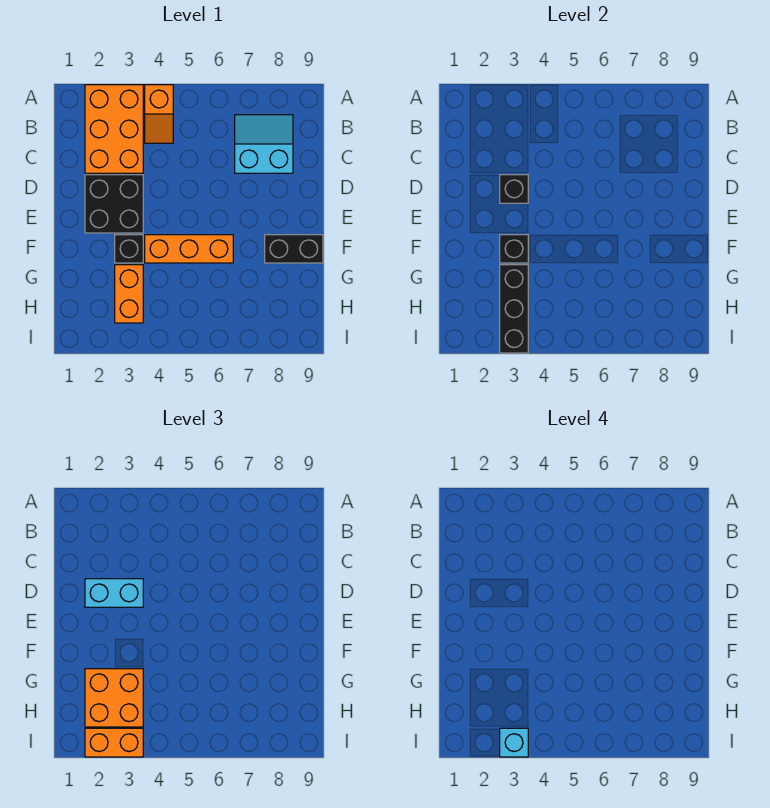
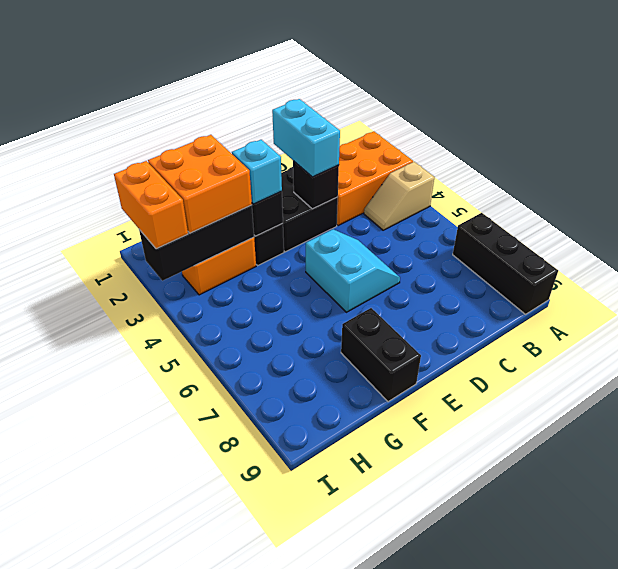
orange 1x2 slope [145,85,173,143] -> tan 1x2 slope [364,162,434,230]
none -> black 1x3 brick [453,213,558,314]
cyan 2x2 slope [235,115,293,173] -> cyan 2x2 slope moved to [306,229,400,312]
orange 1x3 brick [145,235,233,263] -> none
cyan 1x1 brick [500,728,528,757] -> cyan 1x1 brick moved to [232,140,282,204]

